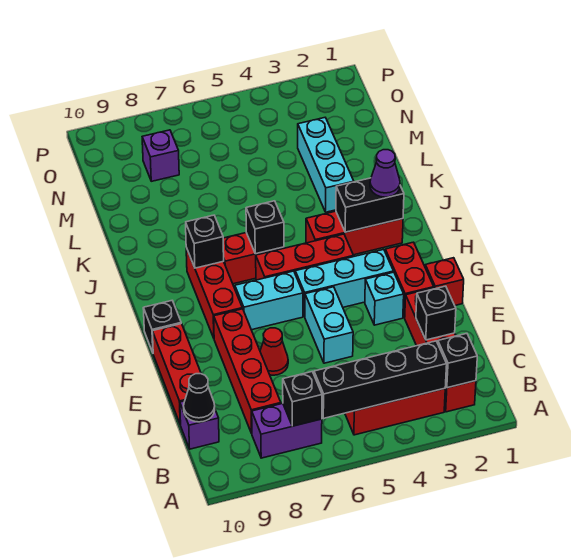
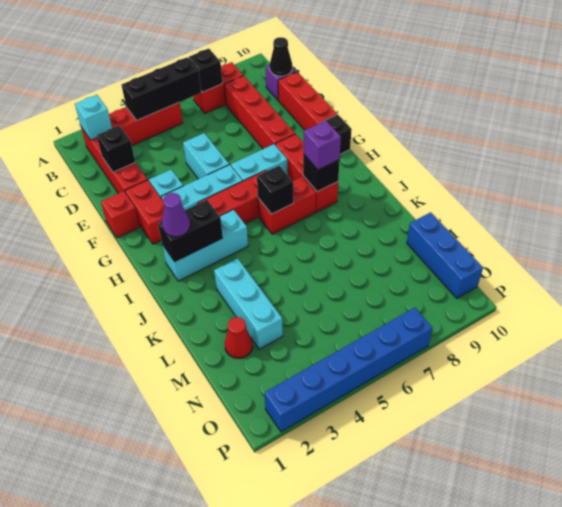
black 1x1 brick [438,333,477,388] -> cyan 1x1 brick [75,95,112,140]
black 1x4 brick [314,341,447,418] -> black 1x3 brick [122,57,201,120]
purple 1x2 brick [252,403,322,458] -> red 1x2 brick [193,62,243,113]
red 1x1 cone [260,328,288,375] -> red 1x1 cone moved to [225,317,253,358]
red 1x3 brick [306,211,403,255] -> cyan 1x3 brick [162,210,248,281]
none -> blue 1x3 brick [407,212,483,298]
purple 1x1 brick [142,130,179,181] -> purple 1x1 brick moved to [304,121,341,170]
none -> blue 1x6 brick [265,308,432,432]

